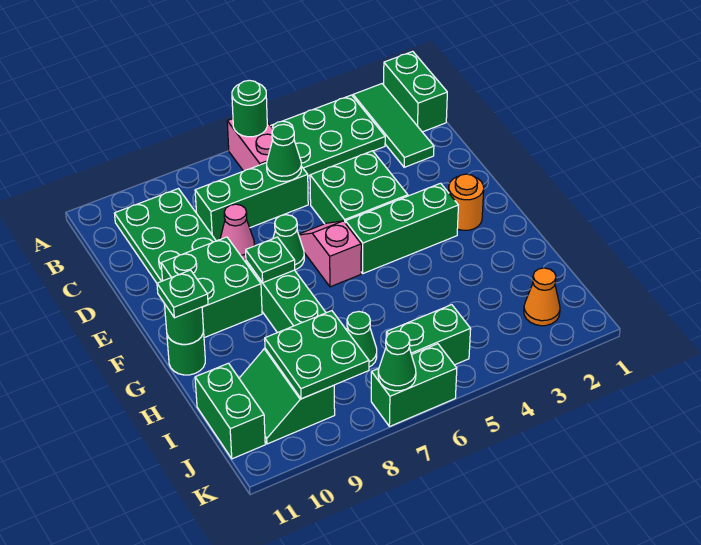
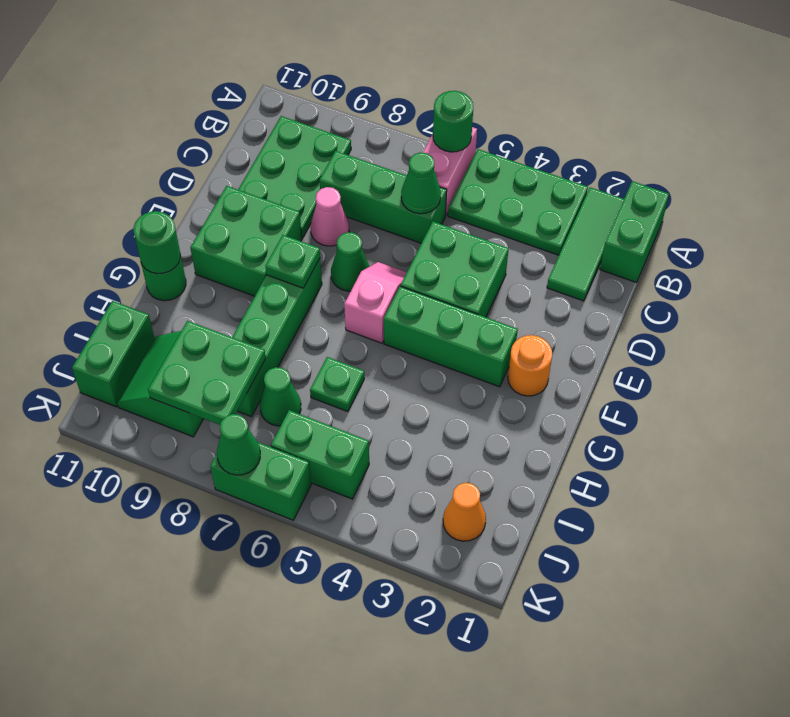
green 1x1 plate [157,270,208,318] -> green 1x1 plate moved to [310,357,364,412]

